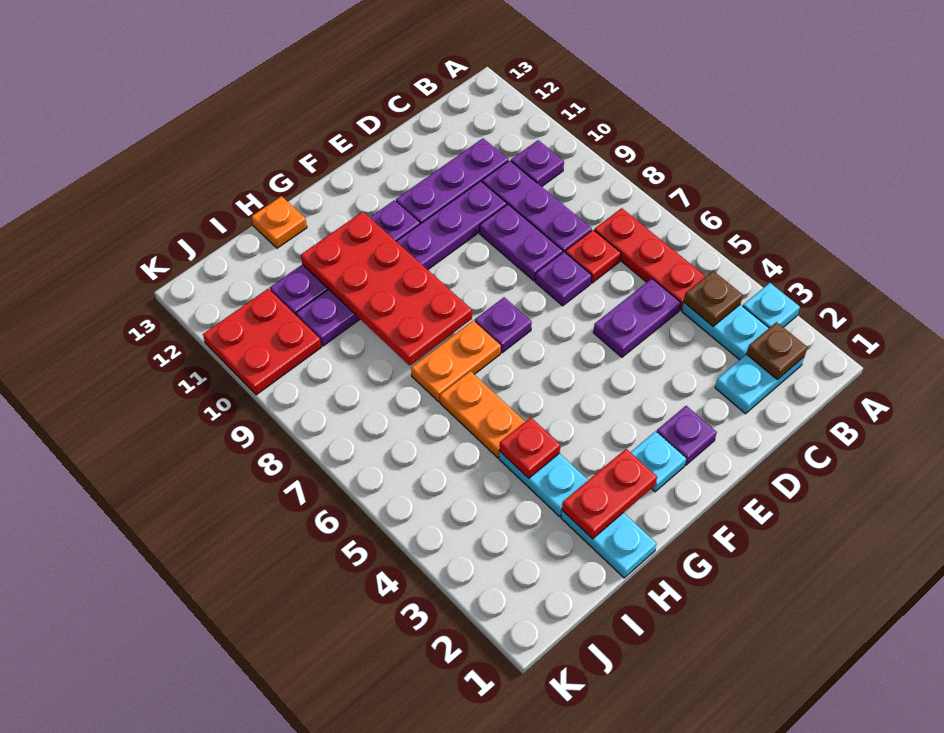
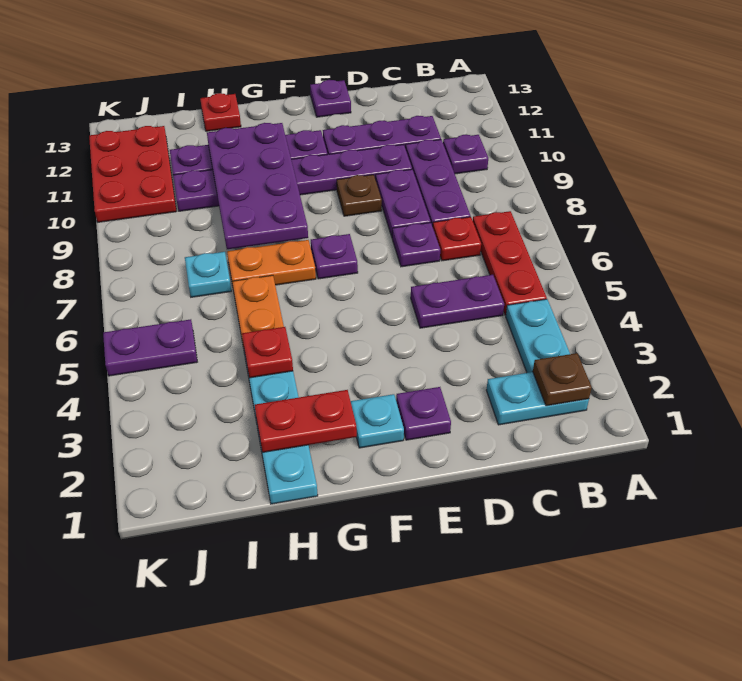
cyan 1x1 plate [743,283,800,328] -> cyan 1x1 plate moved to [185,252,231,297]
brown 1x1 plate [684,271,743,326] -> brown 1x1 plate moved to [337,175,382,216]
none -> purple 1x1 plate [310,80,351,117]
red 2x4 plate [301,212,472,365] -> purple 2x4 plate [207,123,308,249]
orange 1x1 plate [252,196,307,248] -> red 1x1 plate [200,93,241,131]
none -> purple 1x2 plate [103,319,197,376]
red 2x2 plate [203,289,321,395] -> red 2x3 plate [89,126,176,222]

